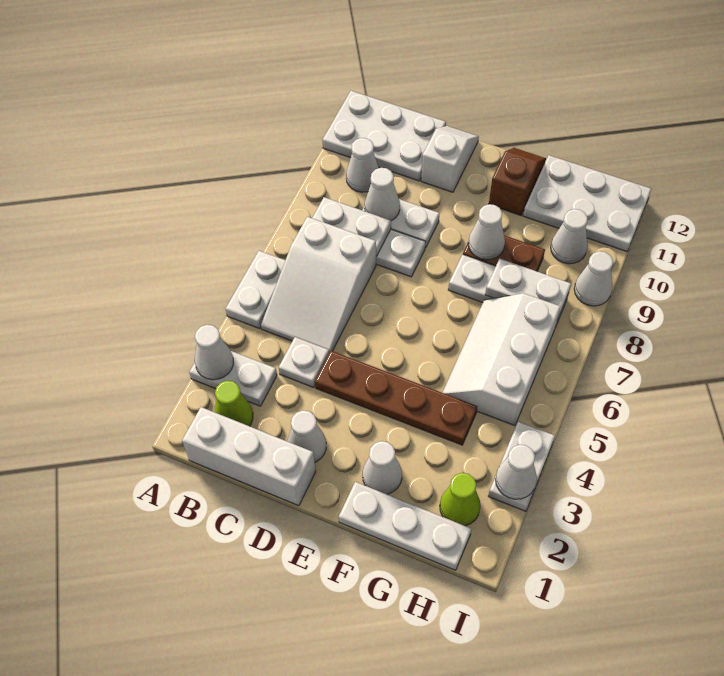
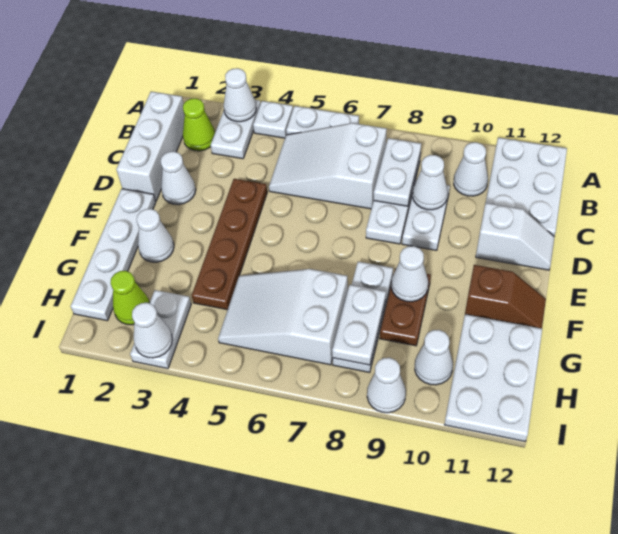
white 1x1 plate [279,337,329,387] -> white 1x1 plate moved to [253,101,293,138]
white 1x3 plate [339,482,471,570] -> white 1x4 plate [71,189,156,321]
white 2x3 slope [442,293,560,426] -> white 2x3 slope turned to [218,269,348,365]
white 1x2 plate [489,422,555,511] -> white 1x2 plate turned to [130,290,191,369]

